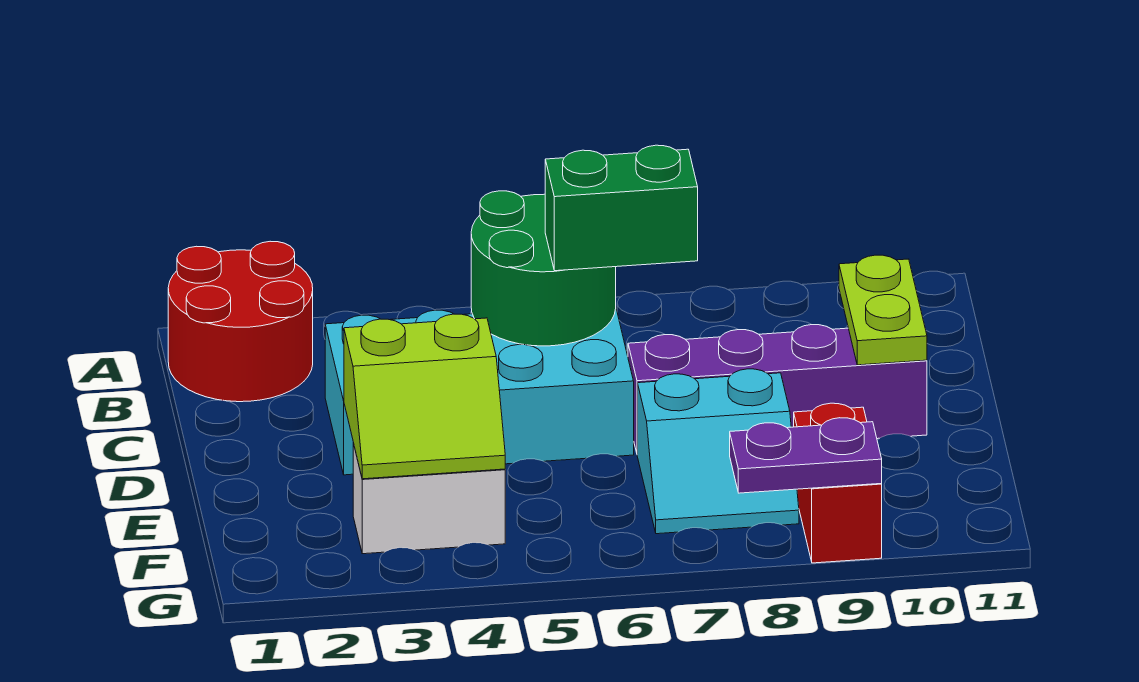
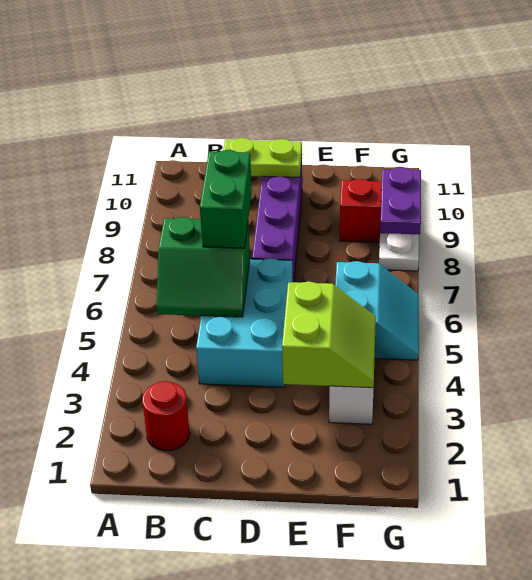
red 2x2 round brick [168,241,313,402] -> red 1x1 round brick [142,381,190,451]
green 2x2 round brick [471,191,616,346] -> green 2x2 slope [157,217,250,317]
cyan 2x4 brick [325,309,634,475] -> cyan 2x3 brick [196,258,293,387]
cyan 2x2 slope [637,369,799,534] -> cyan 2x2 slope moved to [335,261,418,360]
none -> white 1x1 plate [379,233,419,271]

